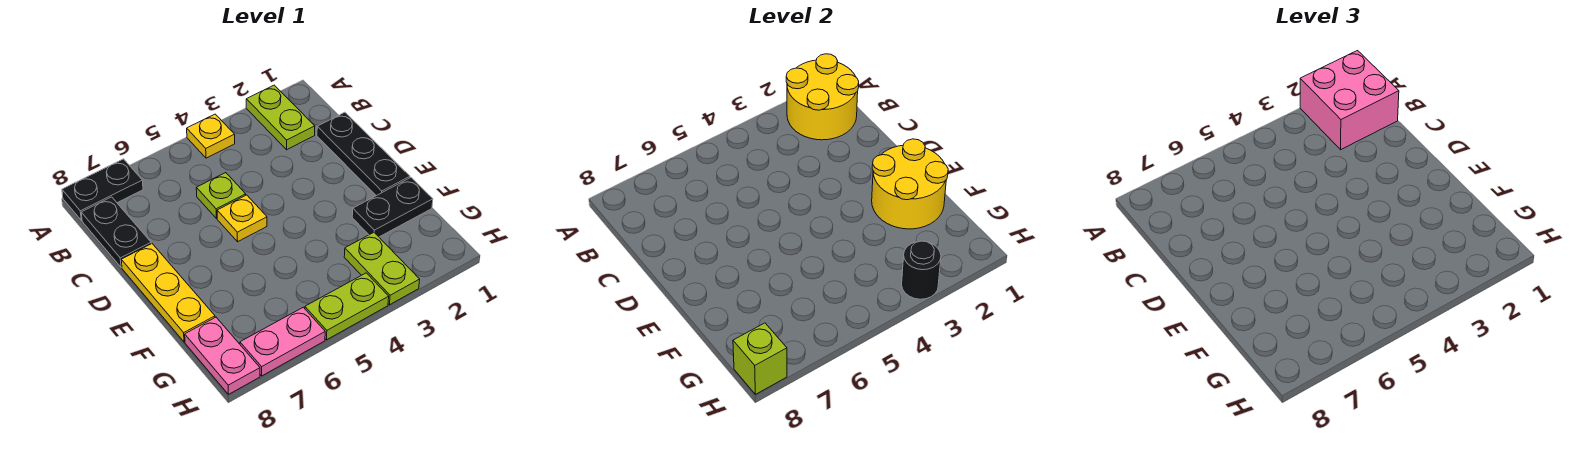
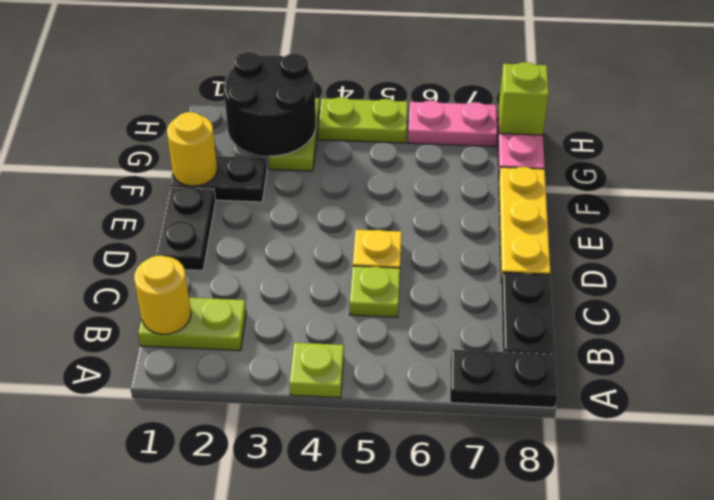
yellow 2x2 round brick [786,54,859,140] -> yellow 1x1 round brick [134,255,191,334]
pink 2x2 brick [1300,51,1399,150] -> none
lime 1x2 plate [246,85,315,150] -> lime 1x2 plate turned to [138,298,246,351]
yellow 1x1 plate [187,114,235,158] -> lime 1x1 plate [289,343,344,398]
black 1x3 plate [317,112,410,196] -> black 1x2 plate [155,187,216,271]
yellow 2x2 round brick [872,139,948,229] -> yellow 1x1 round brick [167,112,217,186]
black 1x1 round brick [902,241,941,299] -> black 2x2 round brick [224,52,316,156]

